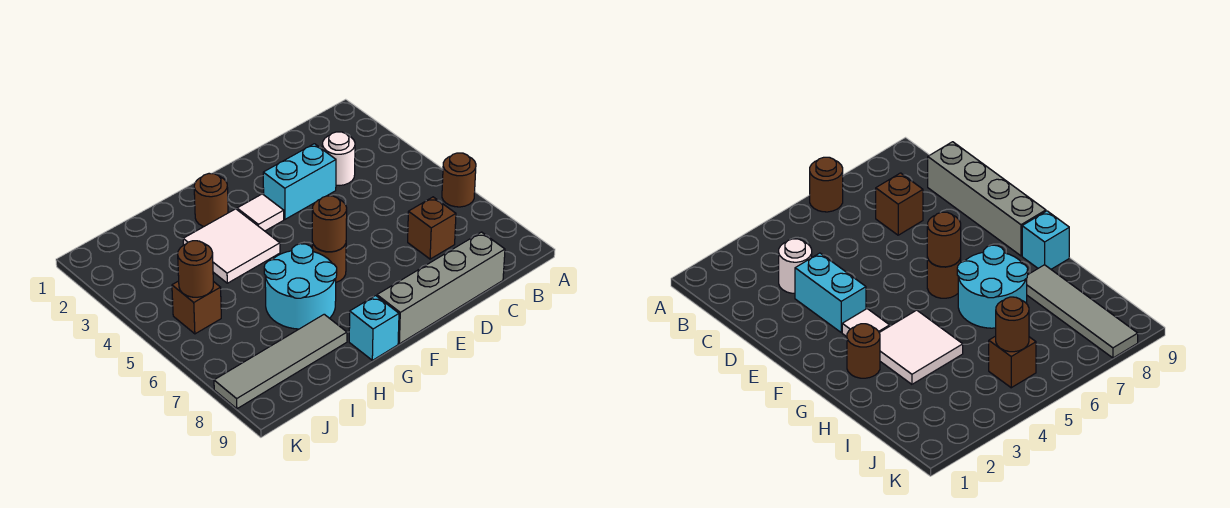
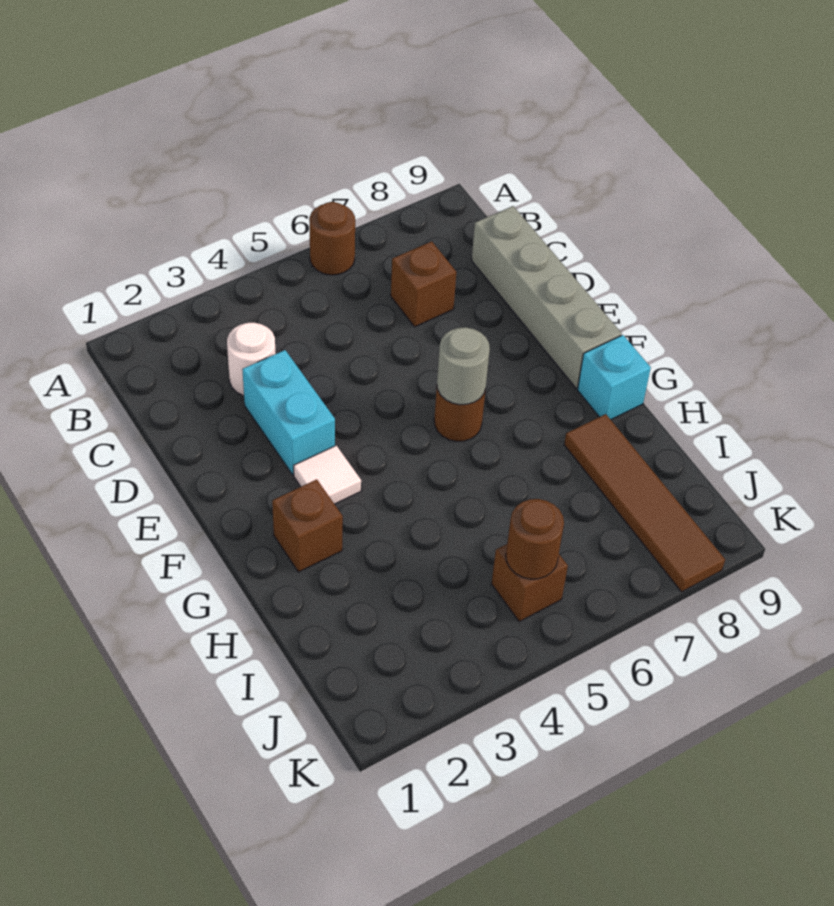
brown 1x1 round brick [312,196,347,252] -> grey 1x1 round brick [437,327,490,405]
brown 1x1 round brick [194,173,228,226] -> brown 1x1 brick [272,479,343,572]
white 2x2 tile [183,209,280,283] -> none
cyan 2x2 round brick [264,244,337,329] -> none
grey 1x4 tile [214,314,347,409] -> brown 1x4 tile [564,414,725,592]

